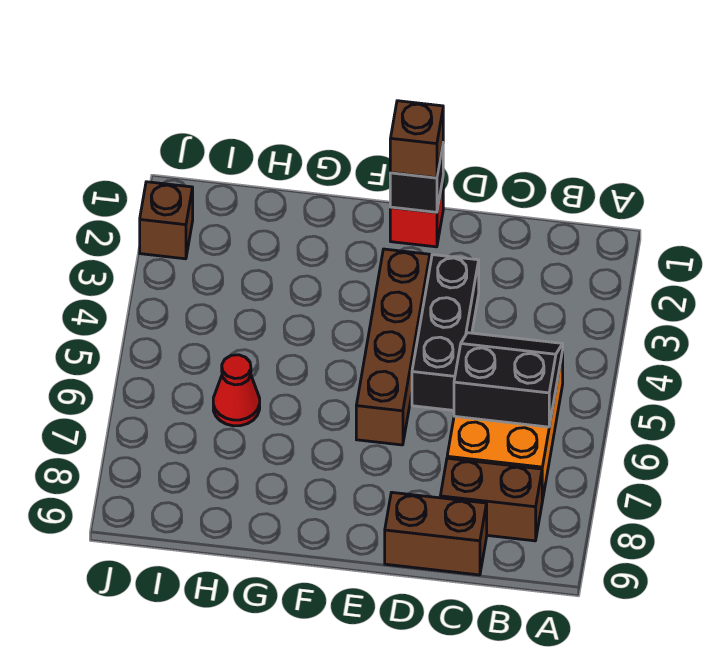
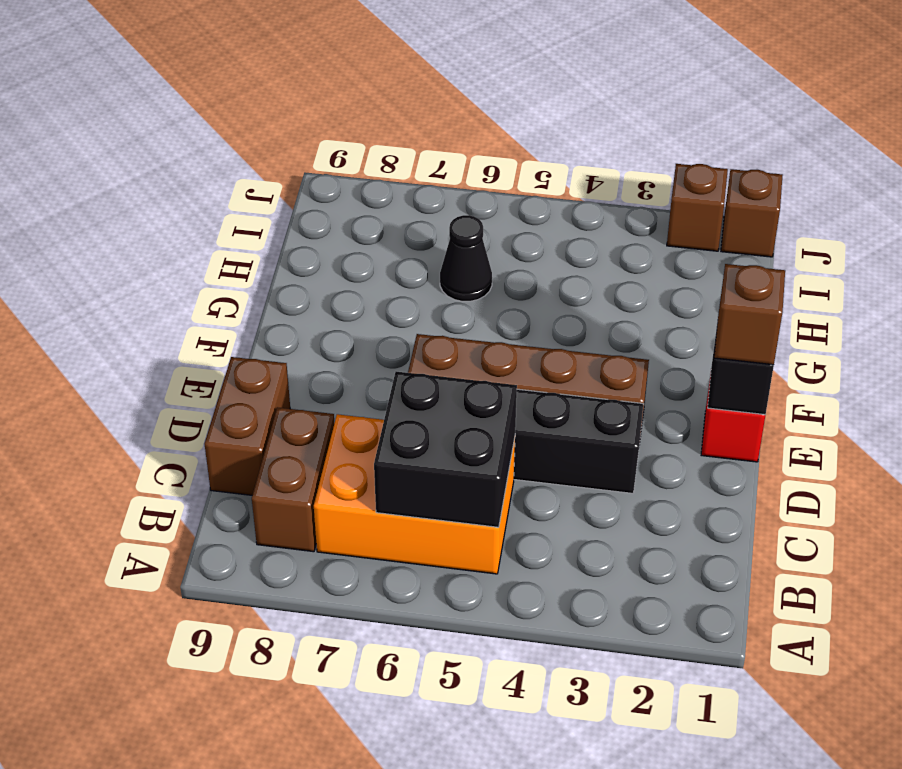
black 2x2 slope [454,333,563,427] -> black 2x2 brick [374,371,517,527]
red 1x1 cone [213,355,260,426] -> black 1x1 cone [440,215,492,301]
none -> brown 1x1 brick [721,169,783,257]

